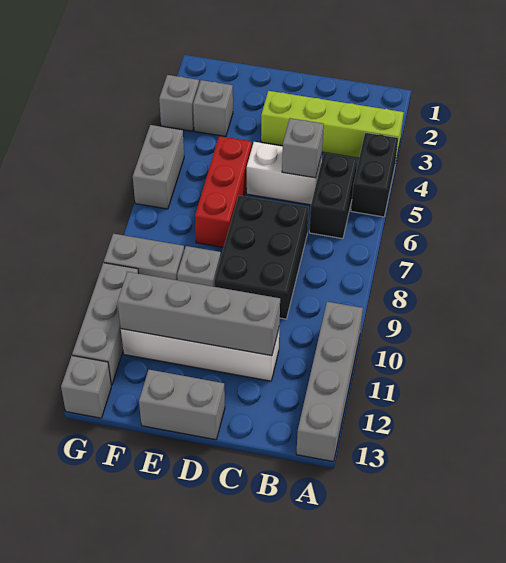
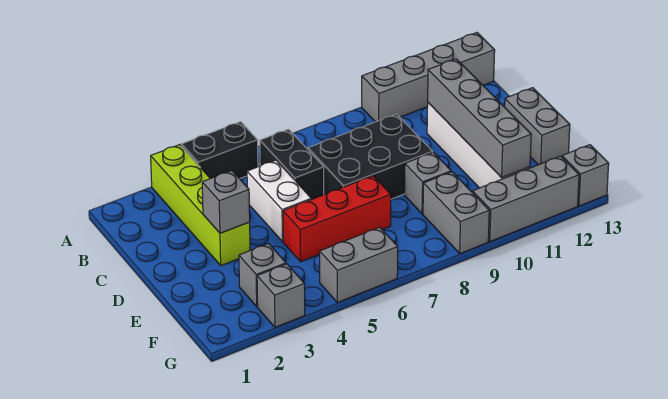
black 1x2 brick [309,153,357,239] -> black 1x2 brick turned to [260,129,324,199]
grey 1x1 brick [282,118,324,178] -> grey 1x1 brick moved to [202,171,250,233]

